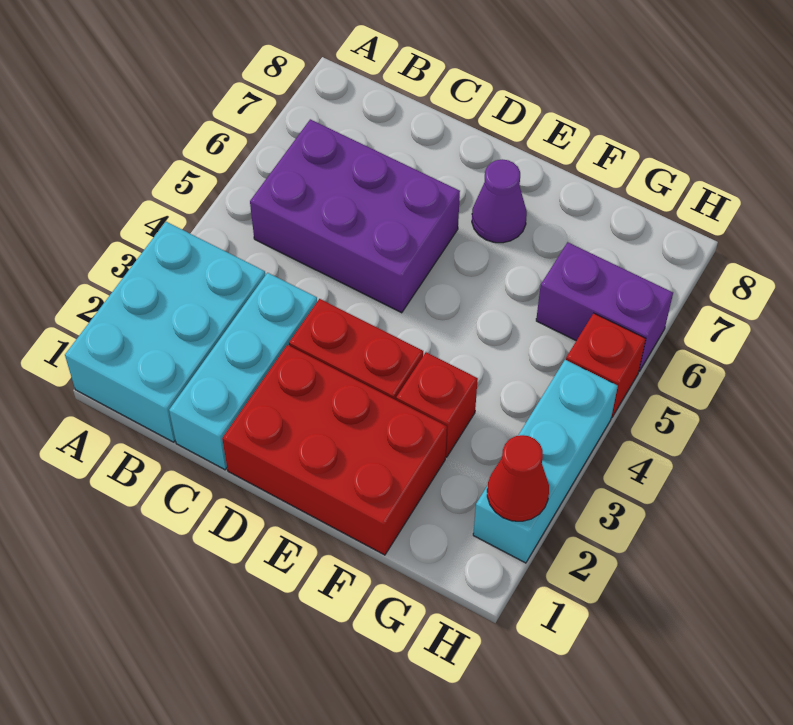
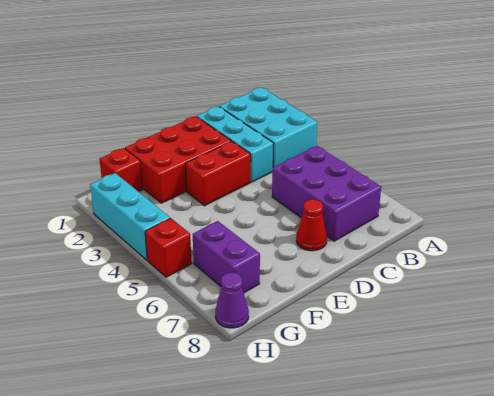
purple 2x3 brick [250,119,460,313] -> purple 2x3 brick turned to [272,146,381,241]
purple 1x1 cone [472,159,527,243] -> purple 1x1 cone moved to [215,273,249,328]
red 1x1 brick [396,352,478,457] -> red 1x1 brick moved to [99,148,143,192]
purple 1x2 brick [536,242,673,371] -> purple 1x2 brick turned to [193,221,260,293]
red 1x1 cone [487,435,549,521] -> red 1x1 cone moved to [296,199,327,251]

